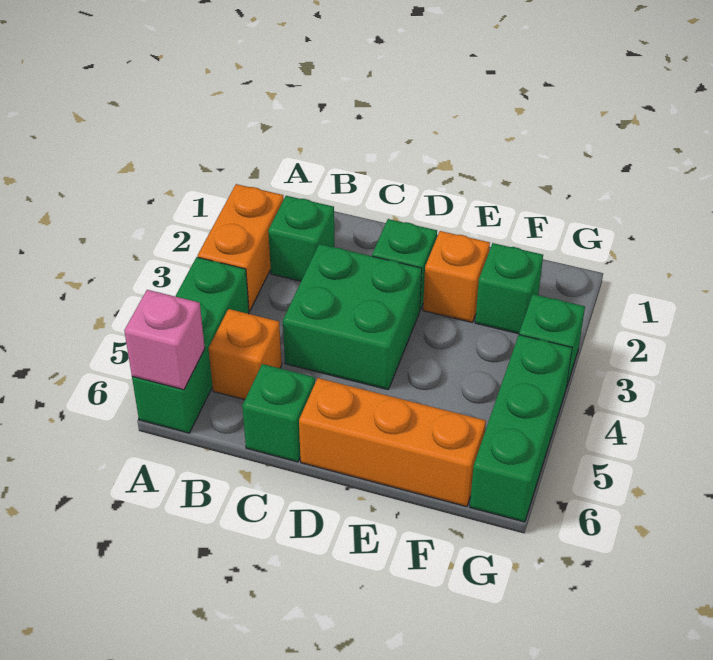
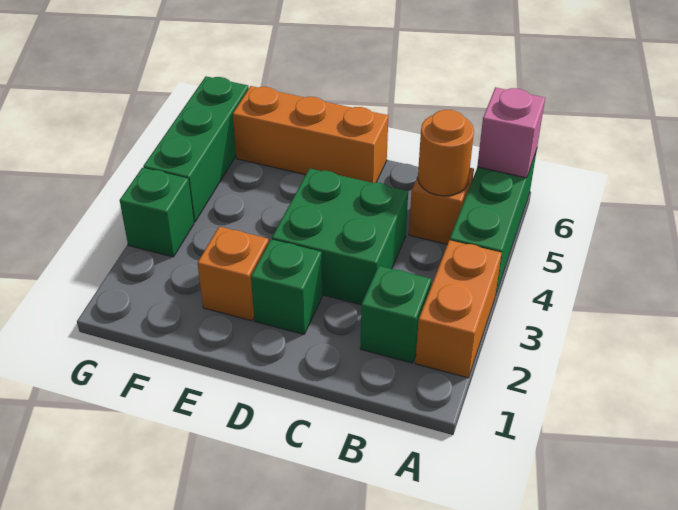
none -> orange 1x1 round brick [418,110,474,196]
green 1x1 brick [242,364,315,462] -> none
green 1x1 brick [475,243,543,334] -> none

